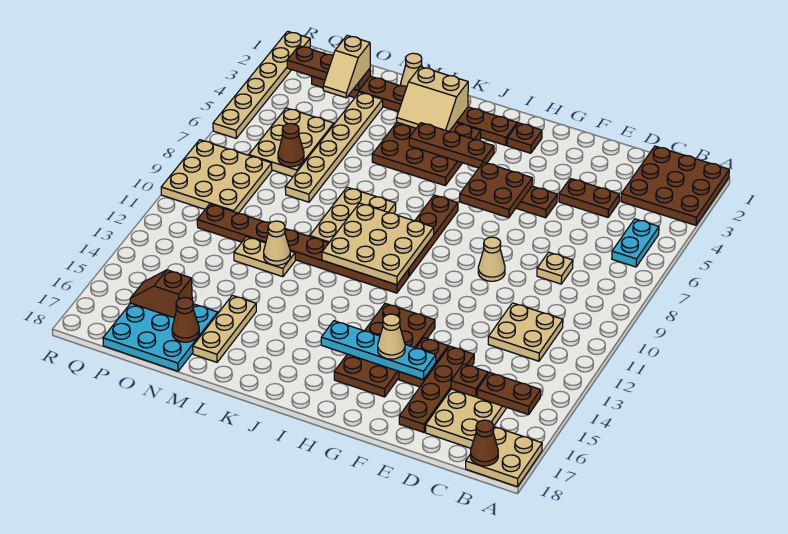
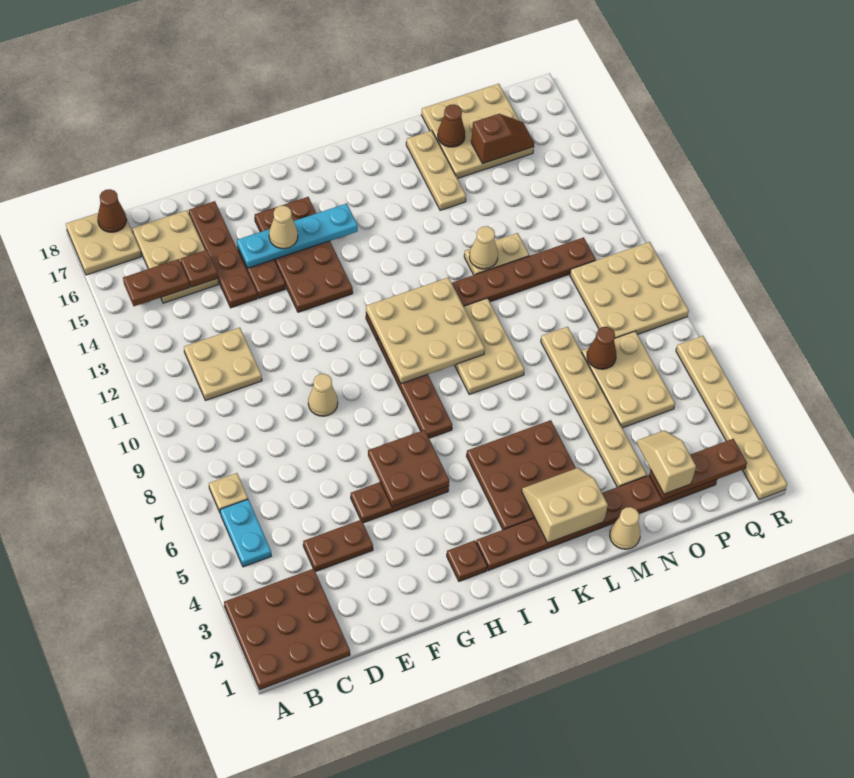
tan 1x1 plate [537,252,573,284] -> tan 1x1 plate moved to [209,473,248,512]
brown 1x3 plate [409,123,494,168] -> none
cyan 3x3 plate [103,303,218,371] -> tan 3x3 plate [422,84,534,179]

